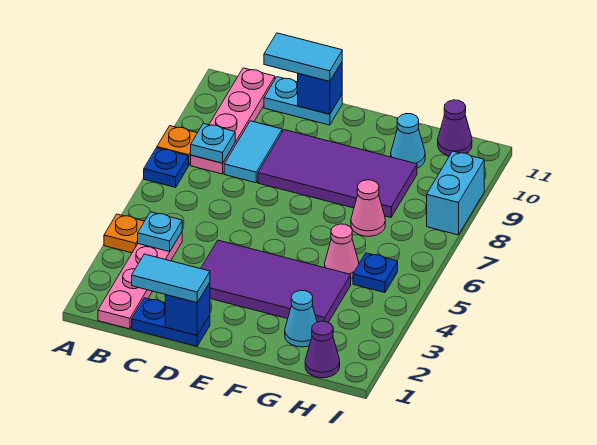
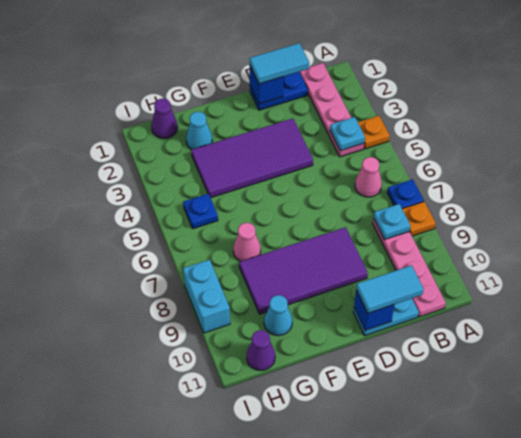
cyan 1x2 tile [224,121,282,183] -> none
pink 1x1 cone [325,224,359,279] -> pink 1x1 cone moved to [355,157,382,197]

